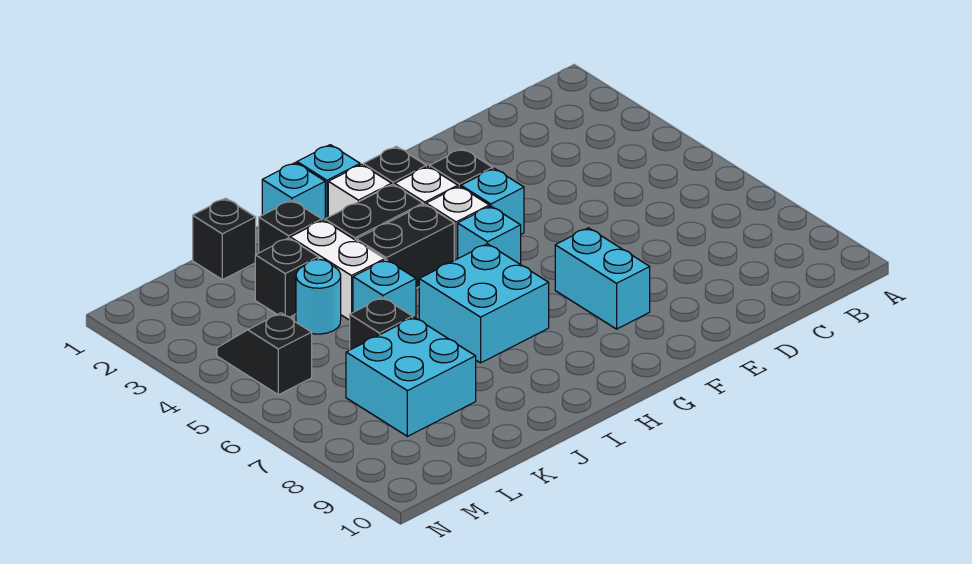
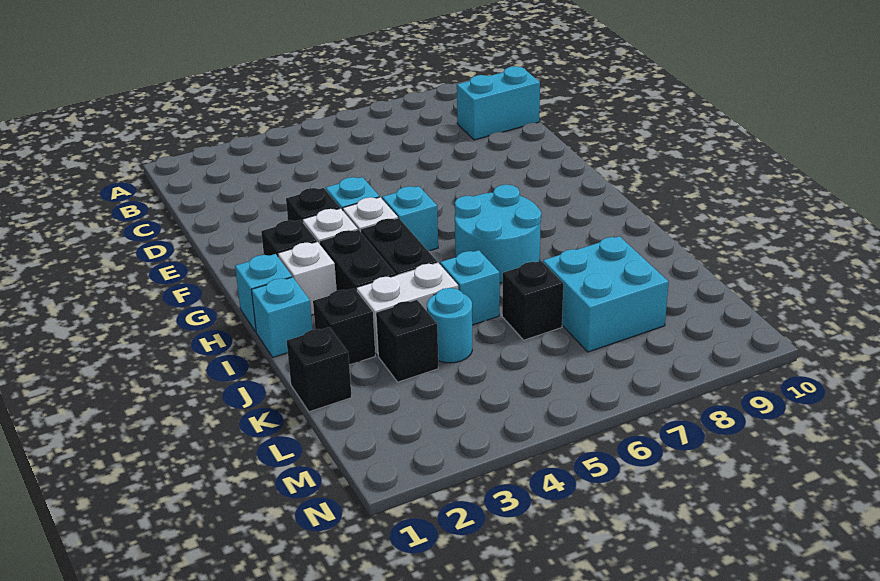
cyan 1x2 brick [555,228,650,329] -> cyan 1x2 brick moved to [457,66,540,140]
cyan 2x2 brick [419,244,549,363] -> cyan 2x2 round brick [455,185,541,283]
black 1x2 slope [217,313,312,395] -> none

